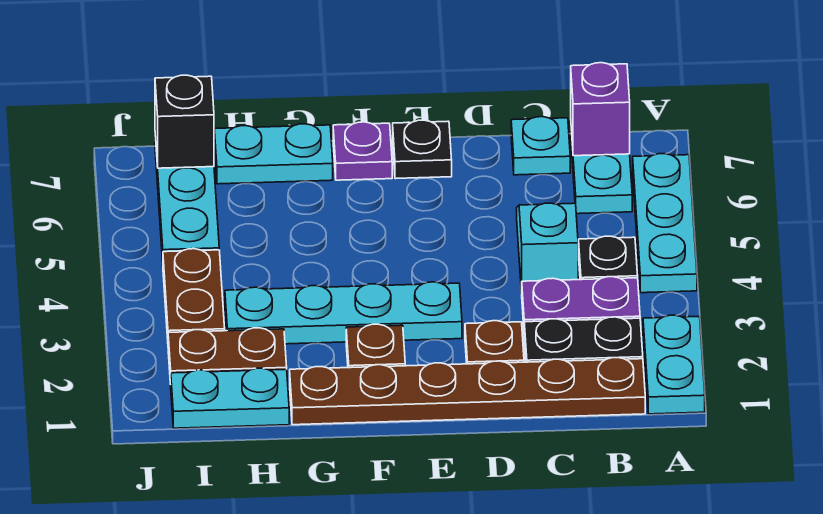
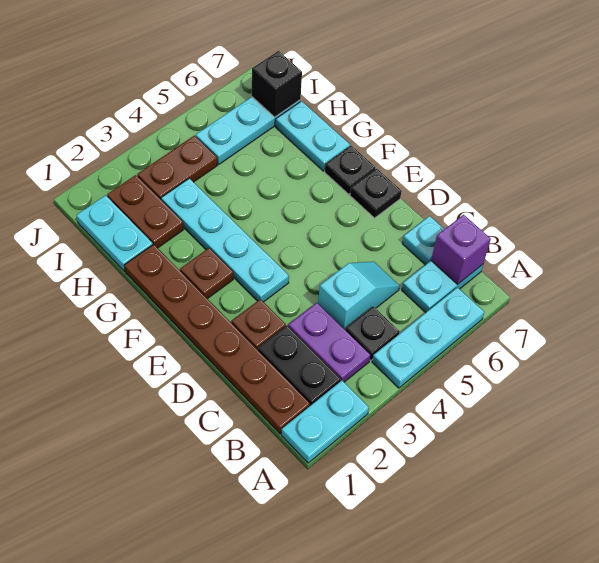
purple 1x1 plate [333,122,392,180] -> black 1x1 plate [325,146,376,194]

